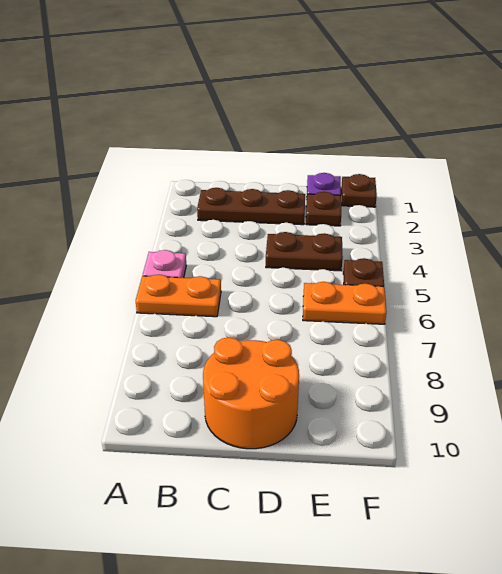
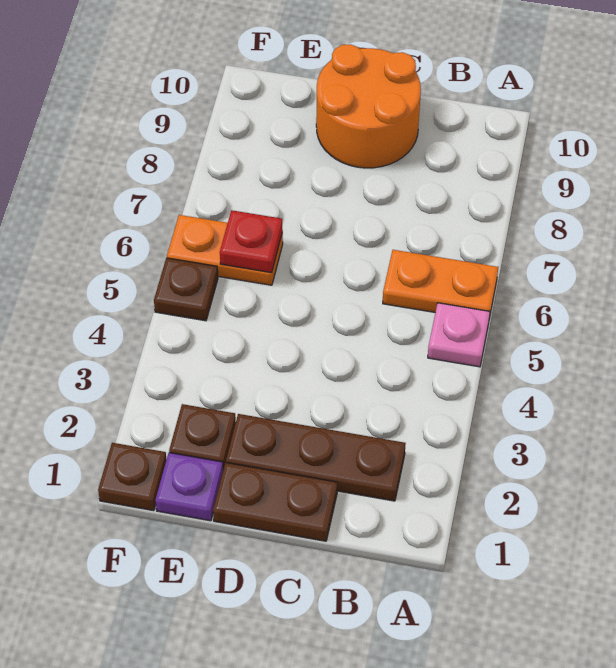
brown 1x2 plate [266,232,343,271] -> brown 1x2 plate moved to [213,463,337,541]
none -> red 1x1 plate [220,210,283,273]

